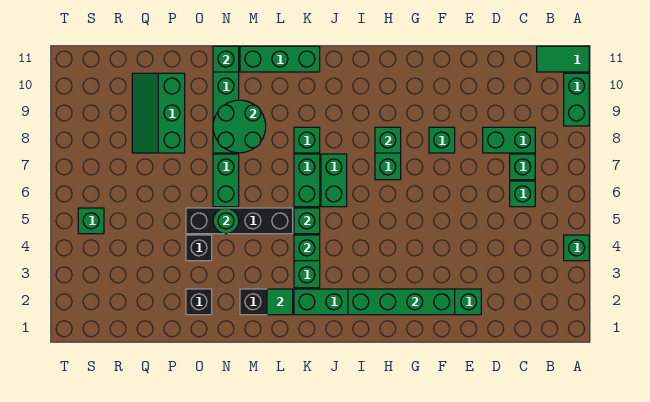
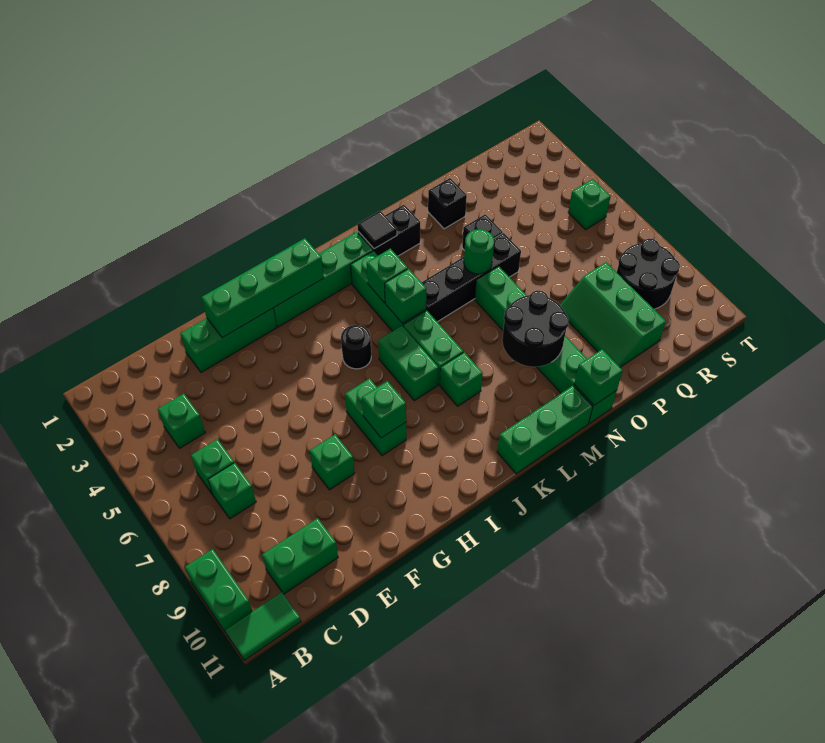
green 1x1 brick [564,235,589,261] -> green 1x1 brick moved to [158,394,205,448]
green 1x2 brick [483,127,535,153] -> green 1x2 brick moved to [262,518,338,594]
none -> black 1x1 round brick [341,325,371,369]
green 1x1 tile [267,289,293,315] -> black 1x1 tile [357,211,397,249]
green 2x2 round brick [213,100,266,153] -> black 2x2 round brick [502,290,569,367]
green 2x3 slope [132,73,185,153] -> green 2x3 slope turned to [560,262,666,367]
none -> black 2x2 round brick [617,239,680,309]

